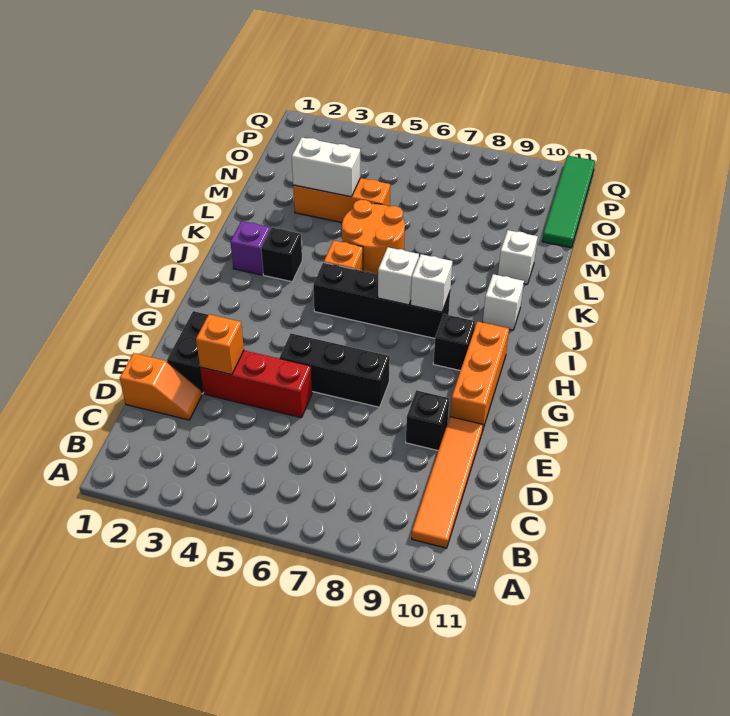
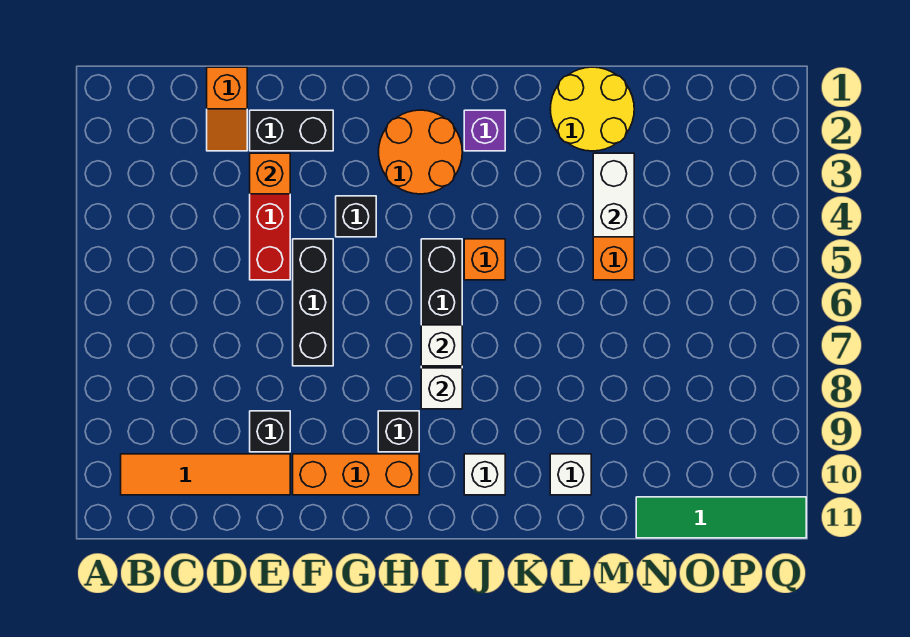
black 1x1 brick [261,228,302,282] -> black 1x1 brick moved to [336,196,376,237]
orange 2x2 round brick [342,200,405,274] -> orange 2x2 round brick moved to [379,110,462,194]
none -> yellow 2x2 round brick [550,67,634,151]

